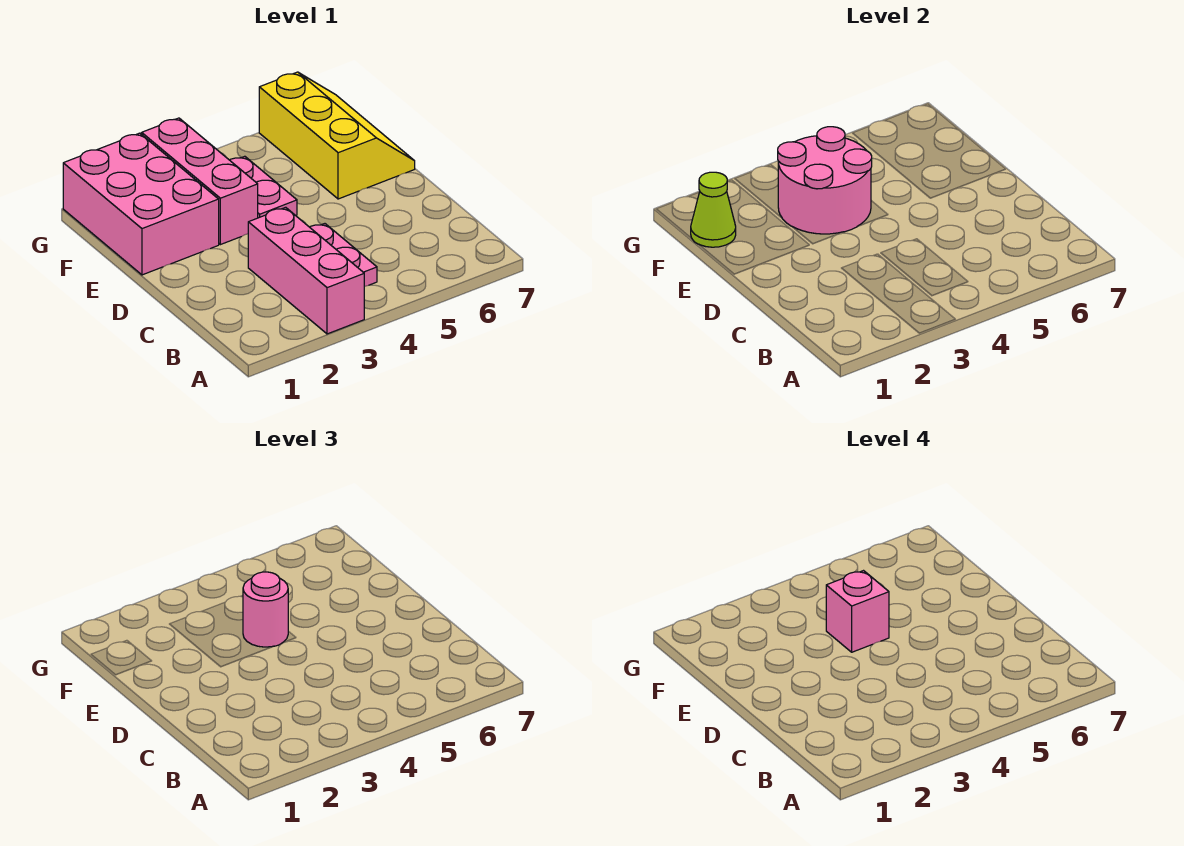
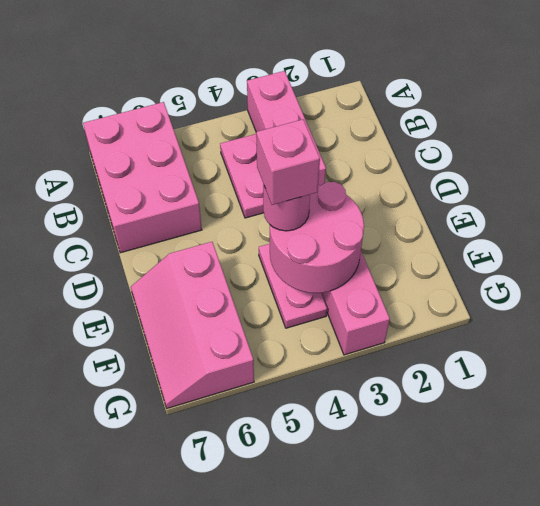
pink 2x3 brick [63,133,219,275] -> pink 2x3 brick moved to [83,102,202,253]
yellow 2x3 slope [259,72,415,199] -> pink 2x3 slope [131,242,254,408]
lime 1x1 cone [691,172,736,247] -> none

